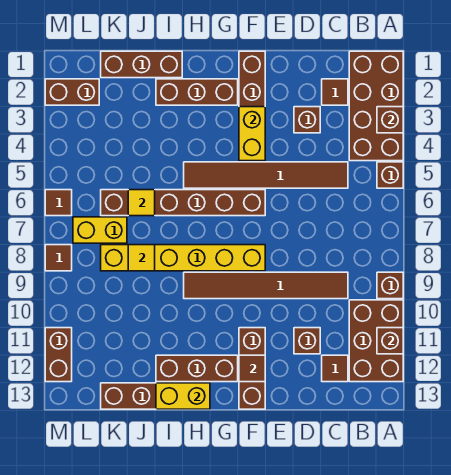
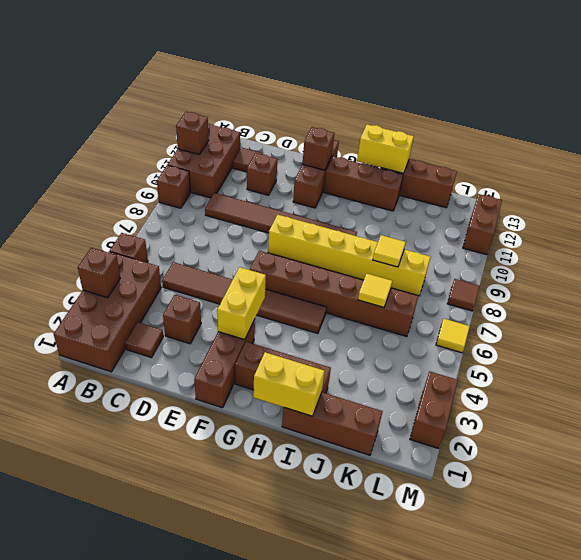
brown 1x1 tile [239,355,265,382] -> brown 1x1 brick [303,127,334,170]
yellow 1x2 brick [73,217,127,243] -> yellow 1x2 brick moved to [253,352,325,416]
brown 1x2 brick [45,79,99,105] -> brown 1x2 brick turned to [410,371,458,448]
brown 1x1 tile [45,190,72,216] -> yellow 1x1 tile [436,319,470,353]

